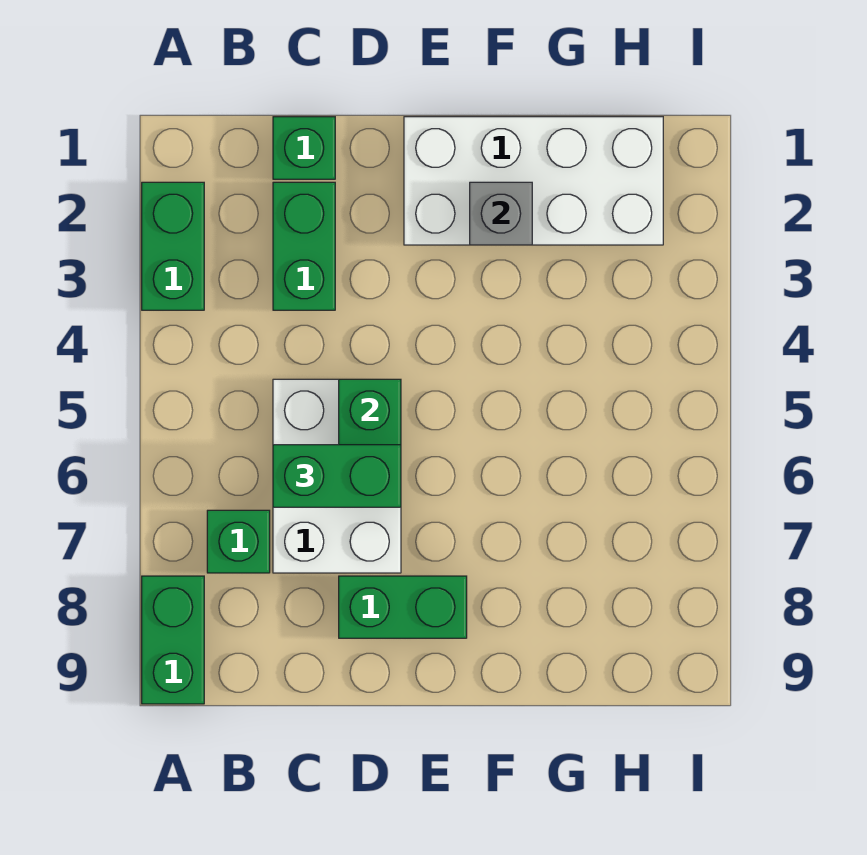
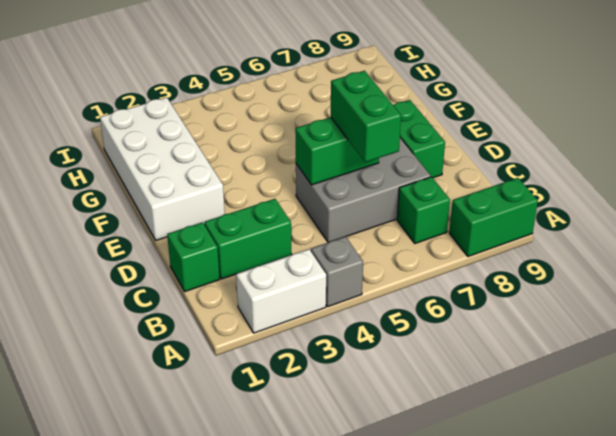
green 1x2 brick [142,182,204,310] -> white 1x2 brick [236,249,326,333]
white 2x3 brick [273,379,401,573] -> grey 2x3 brick [296,138,431,242]
grey 1x1 brick [470,182,532,245] -> grey 1x1 brick moved to [311,237,363,307]

